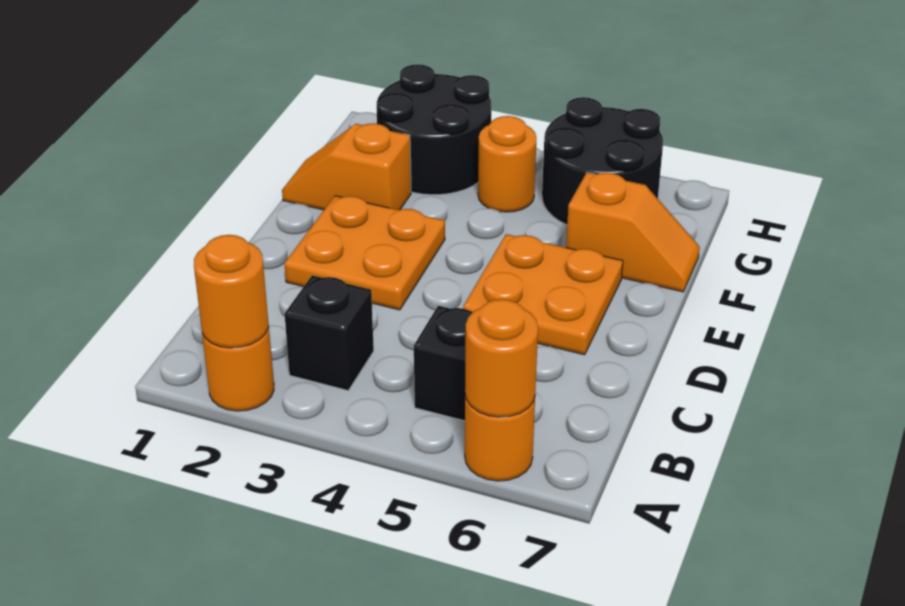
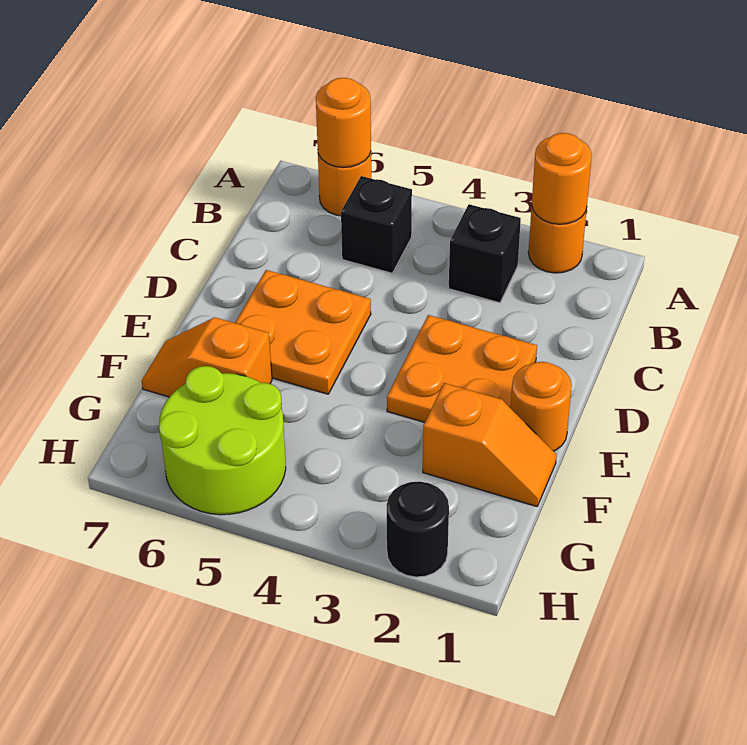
black 2x2 round brick [376,64,491,195] -> black 1x1 round brick [387,481,449,577]
orange 1x1 round brick [478,116,536,212] -> orange 1x1 round brick moved to [511,362,572,451]
black 2x2 round brick [542,97,663,225] -> lime 2x2 round brick [159,366,286,515]

